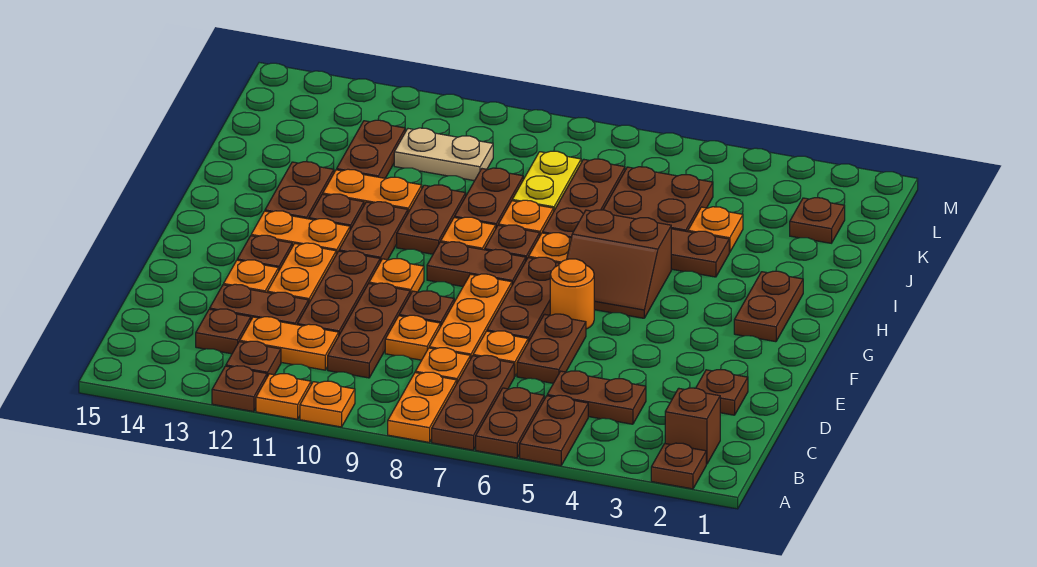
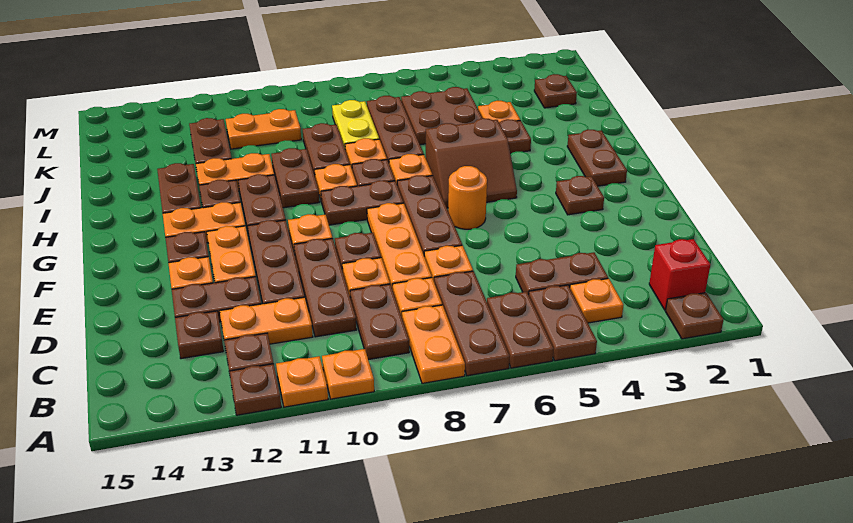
brown 1x1 brick [665,388,720,464] -> red 1x1 brick [649,239,711,310]
none -> orange 1x1 plate [570,279,623,323]
brown 1x1 plate [696,370,748,415] -> brown 1x1 plate moved to [556,176,604,215]
brown 1x2 plate [517,314,586,383] -> brown 1x2 plate moved to [350,284,409,360]
tan 1x2 plate [394,128,493,181] -> orange 1x2 plate [226,109,301,149]

